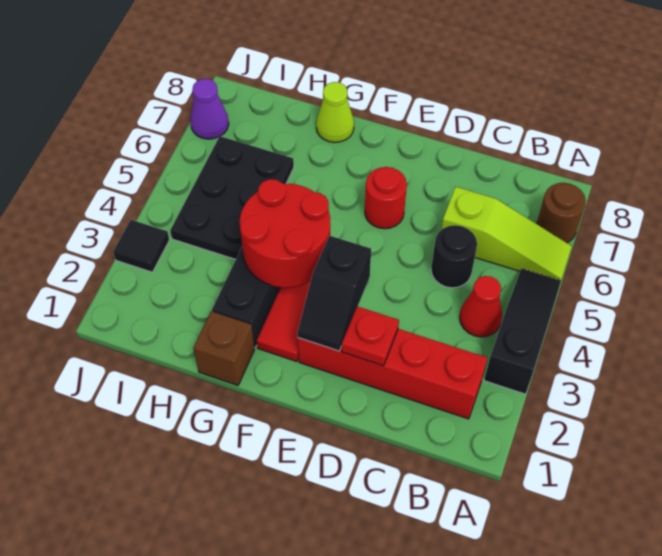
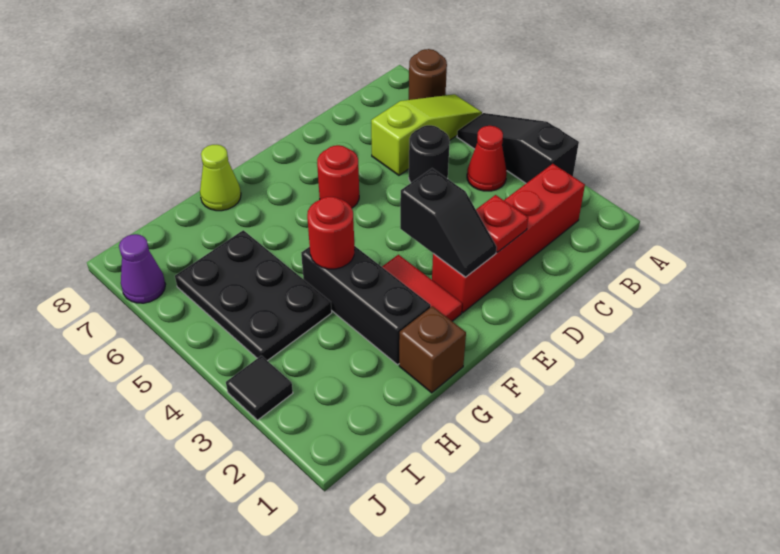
red 2x2 round brick [240,179,330,288] -> red 1x1 round brick [307,197,354,269]

